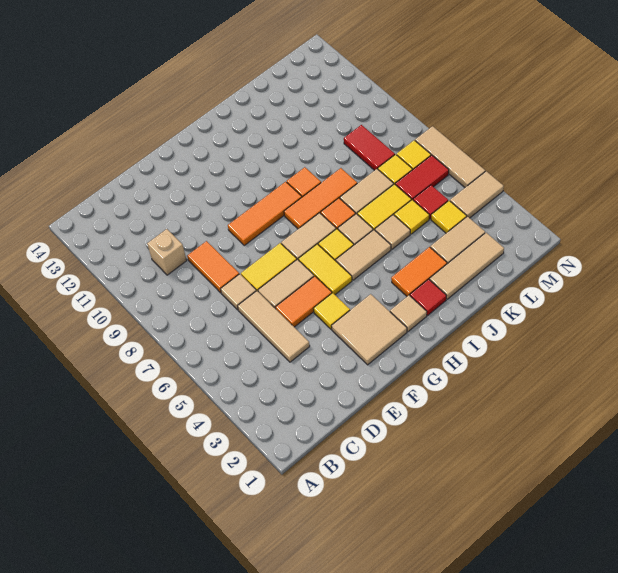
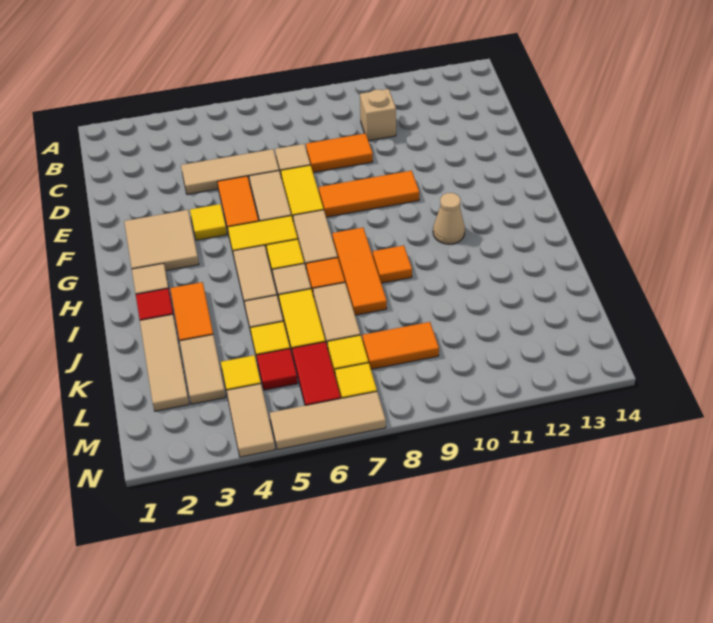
orange 1x3 tile [228,182,302,245] -> orange 1x3 tile turned to [319,171,419,217]
none -> tan 1x1 cone [433,193,465,244]
red 1x2 tile [344,125,395,171] -> orange 1x2 tile [362,322,439,369]

